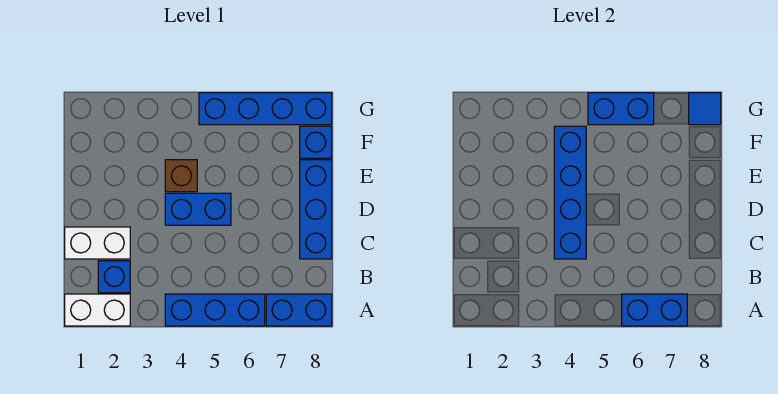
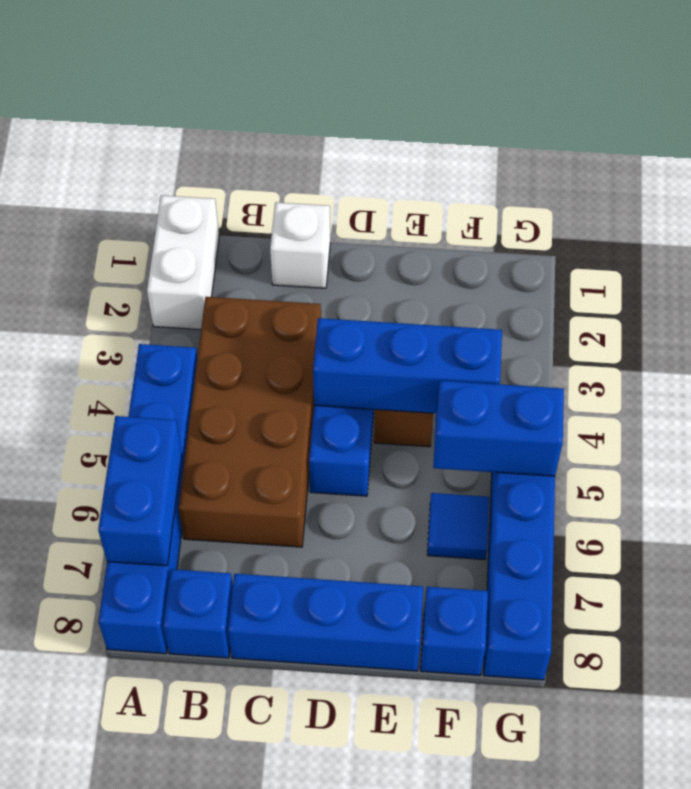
blue 1x1 brick [98,261,130,293] -> blue 1x1 brick moved to [163,569,233,658]
none -> brown 2x4 brick [178,297,321,547]
white 1x2 brick [65,227,130,259] -> white 1x1 brick [270,202,330,288]
blue 1x4 brick [554,126,586,259] -> blue 1x3 brick [313,318,502,413]
blue 1x2 brick [588,93,654,125] -> blue 1x2 brick turned to [433,381,564,476]
blue 1x1 tile [689,93,721,125] -> blue 1x1 tile moved to [427,493,489,560]

